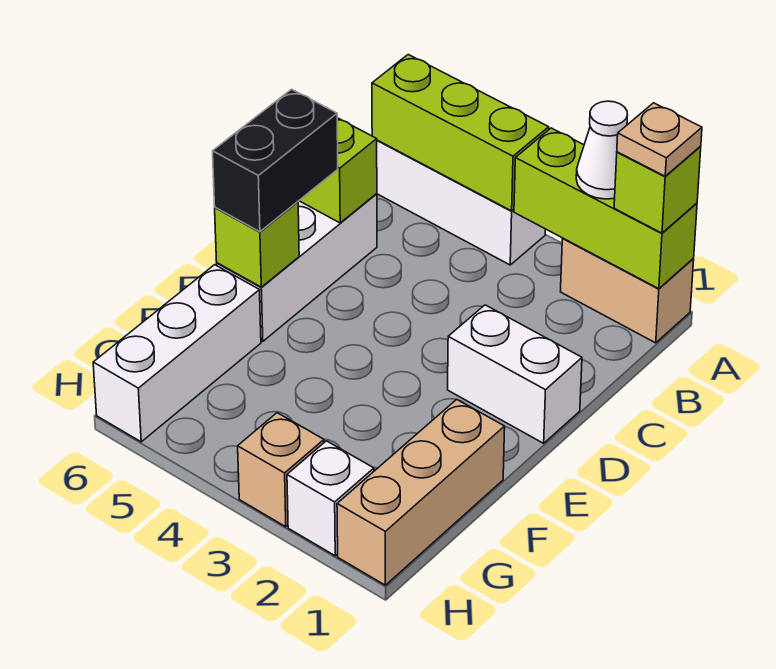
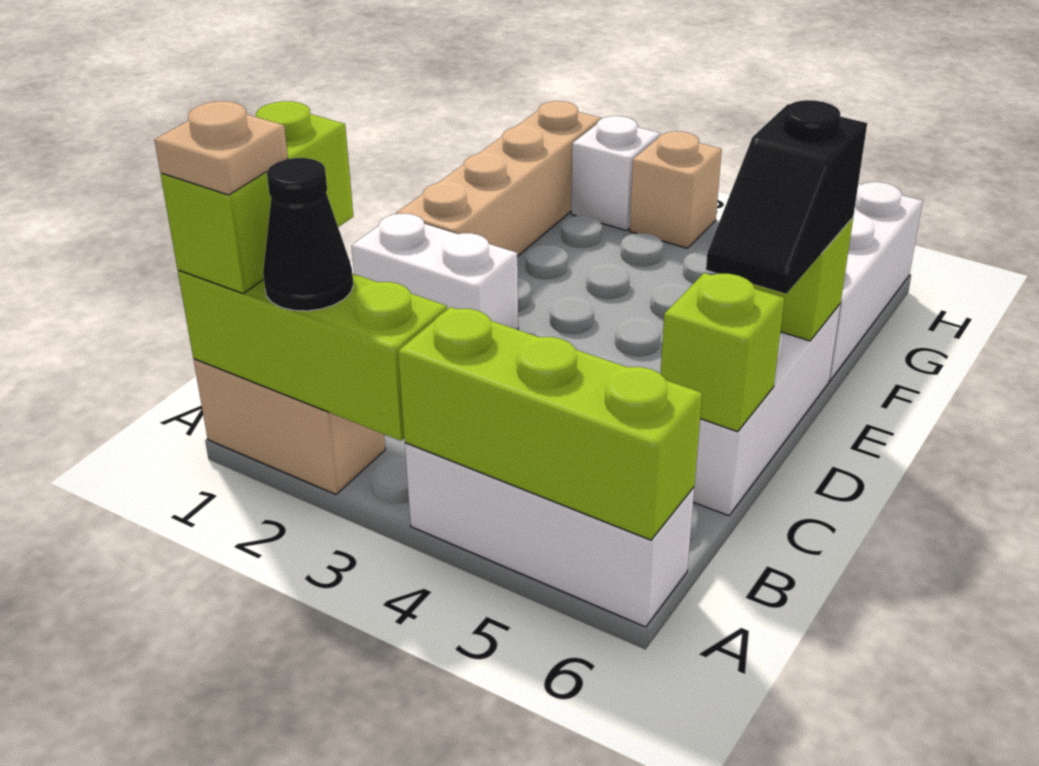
lime 1x1 brick [614,146,701,233] -> lime 1x2 brick [161,101,353,293]
white 1x1 cone [576,101,628,199] -> black 1x1 cone [263,158,353,311]
black 1x2 brick [213,89,338,232] -> black 1x2 slope [706,100,867,294]
tan 1x3 brick [337,399,505,585] -> tan 1x4 brick [396,101,601,257]

